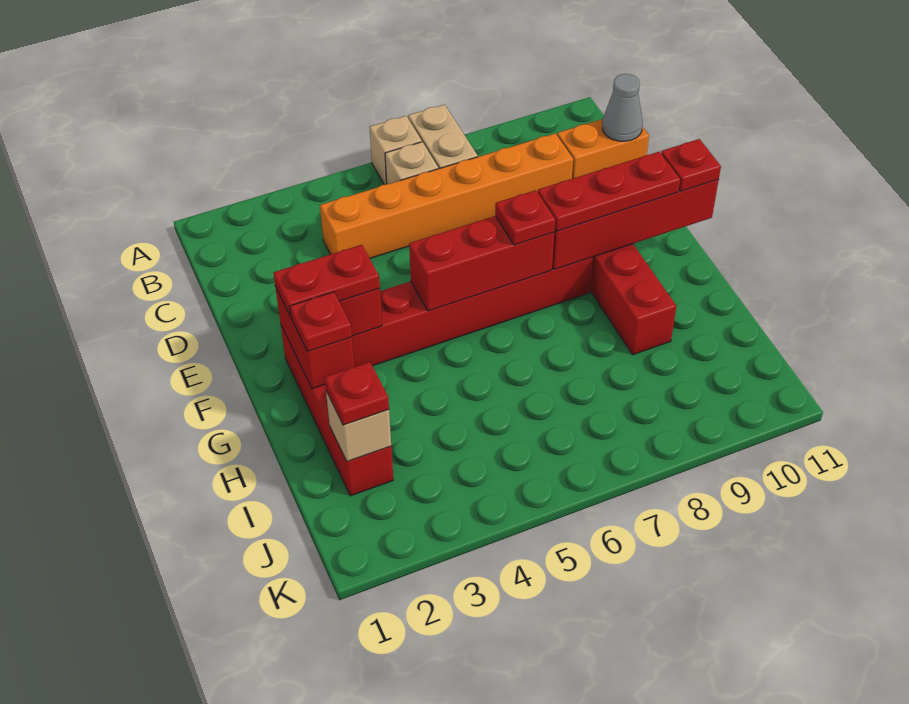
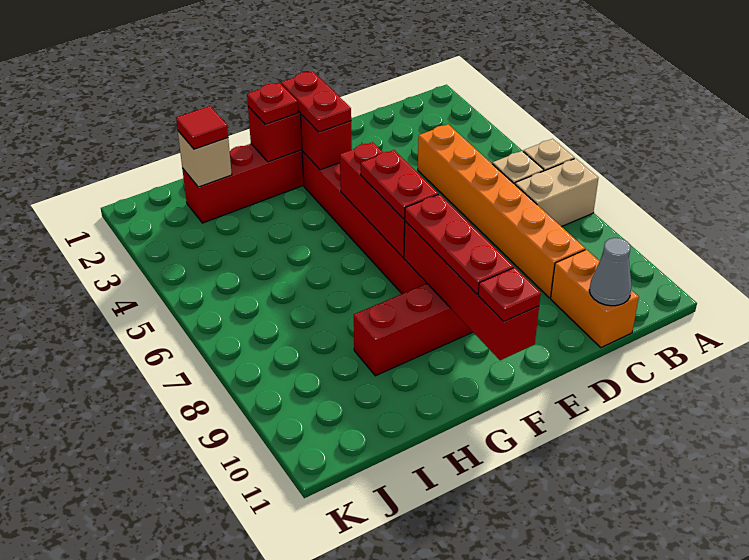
red 1x1 plate [495,190,555,245] -> red 1x2 plate [361,150,438,219]
red 1x1 plate [324,362,389,425] -> red 1x1 tile [176,106,228,149]

